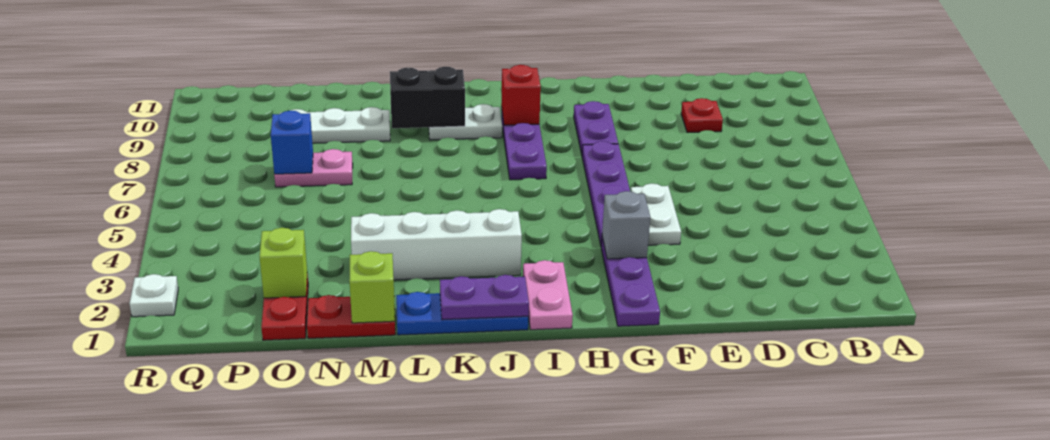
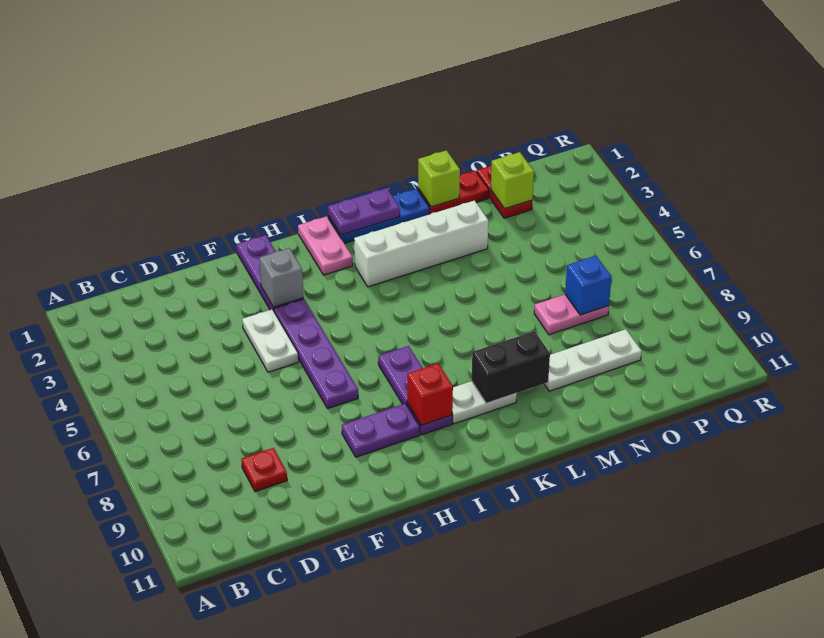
purple 1x2 plate [574,101,618,154] -> purple 1x2 plate turned to [342,403,420,457]
white 1x1 plate [130,274,178,317] -> none

